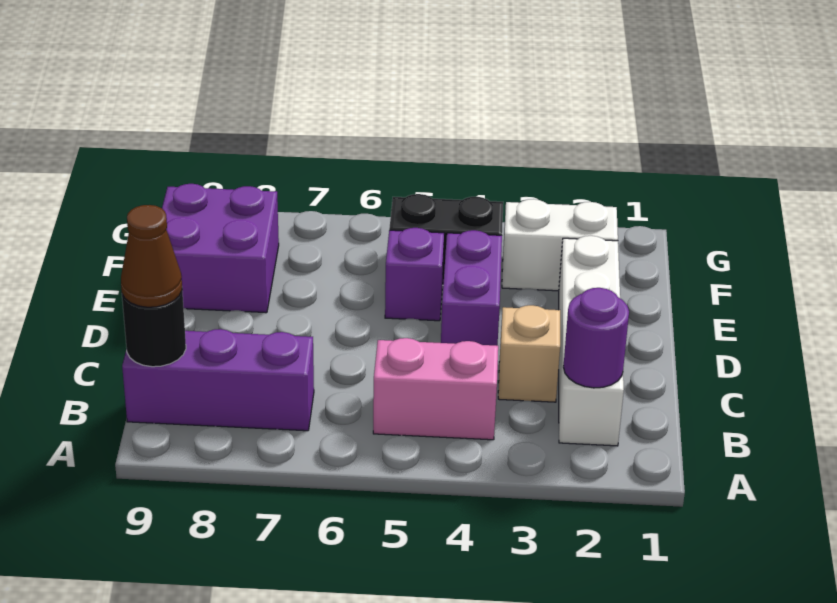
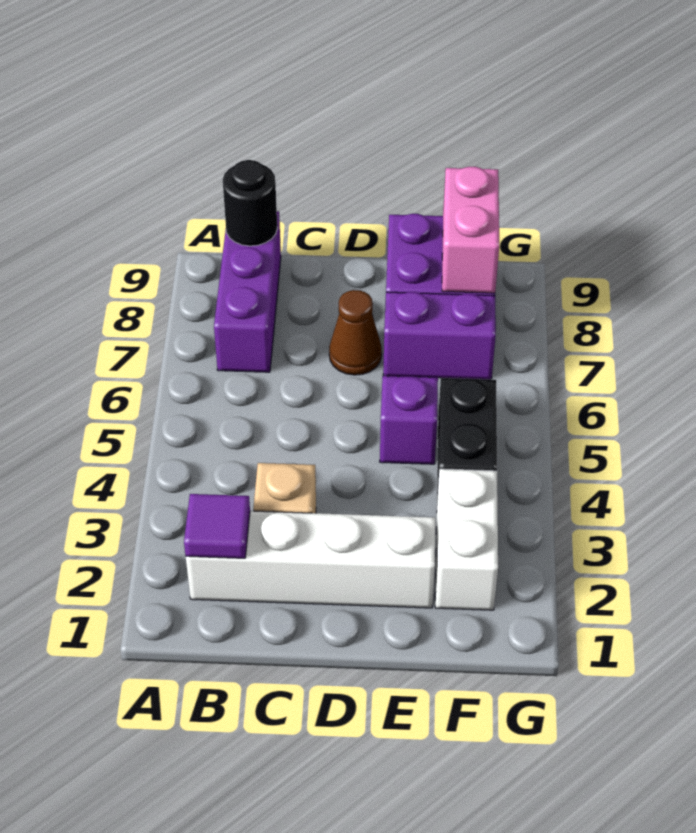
purple 1x1 round brick [563,288,629,388] -> purple 1x1 tile [184,494,250,558]
pink 1x2 brick [373,338,498,440] -> pink 1x2 brick moved to [442,167,499,293]
brown 1x1 cone [121,205,182,307] -> brown 1x1 cone moved to [329,290,382,375]
purple 1x2 brick [441,230,502,346] -> purple 1x2 brick moved to [383,292,496,379]

